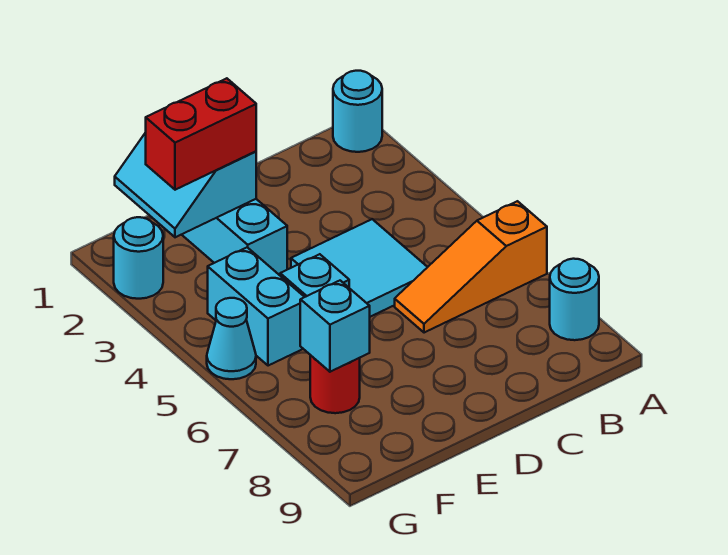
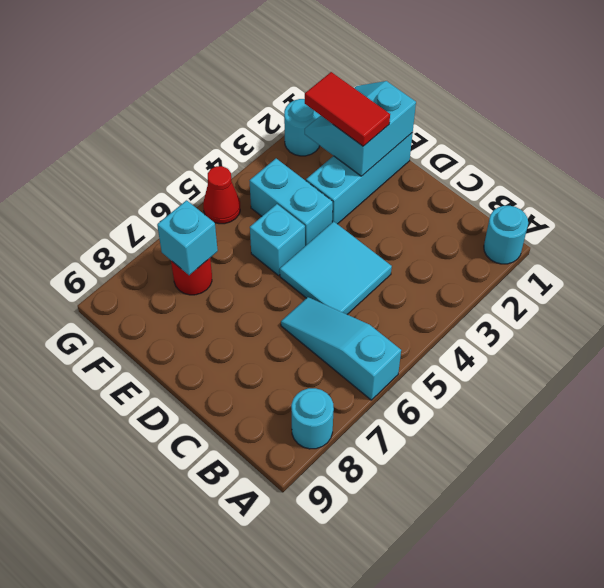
orange 1x3 slope [395,201,547,333] -> cyan 1x3 slope [281,297,401,400]
red 1x2 brick [146,78,256,190] -> red 1x2 tile [305,72,390,146]
cyan 1x2 brick [208,247,304,366] -> cyan 1x2 brick turned to [249,159,333,246]
cyan 1x1 cone [207,298,256,379] -> red 1x1 cone [203,166,240,224]

